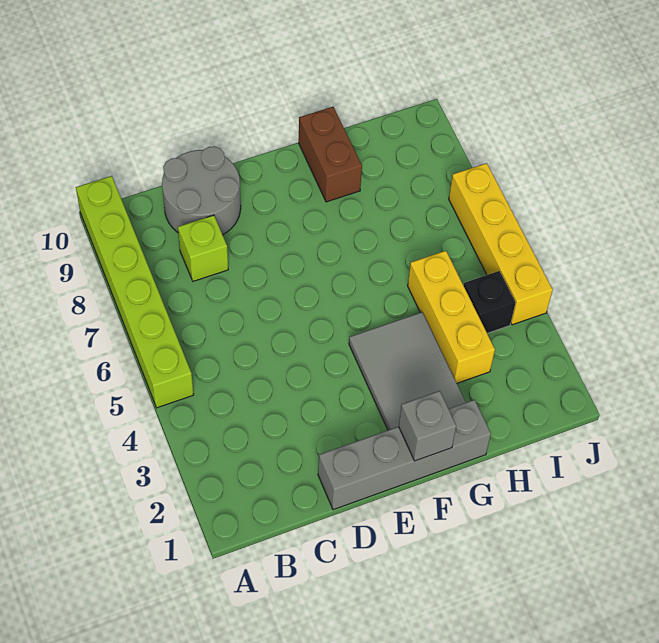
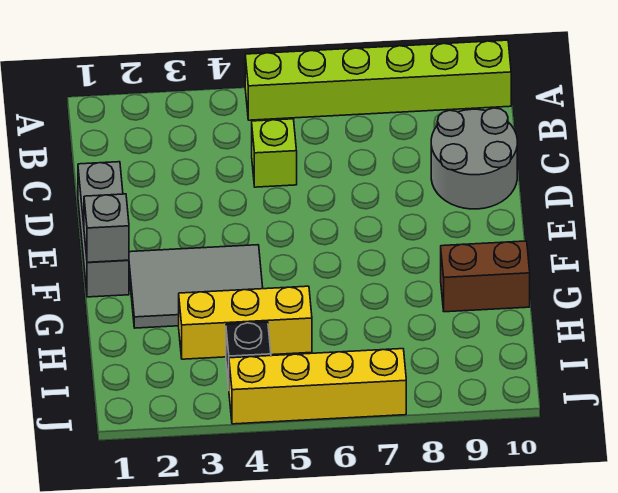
lime 1x1 brick [178,215,228,281] -> lime 1x1 brick moved to [252,119,297,187]
grey 1x4 brick [318,400,491,510] -> grey 1x3 brick [78,162,129,297]

